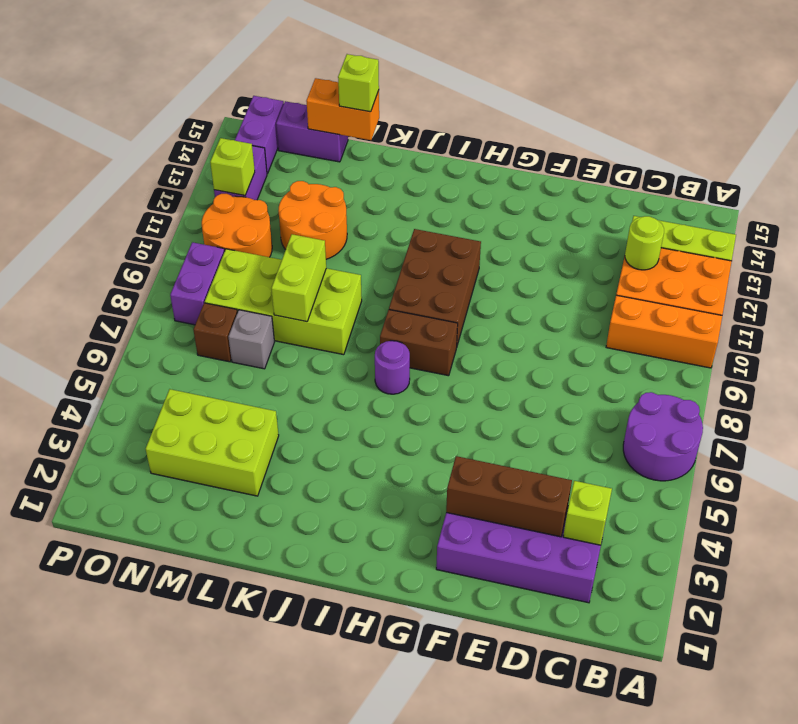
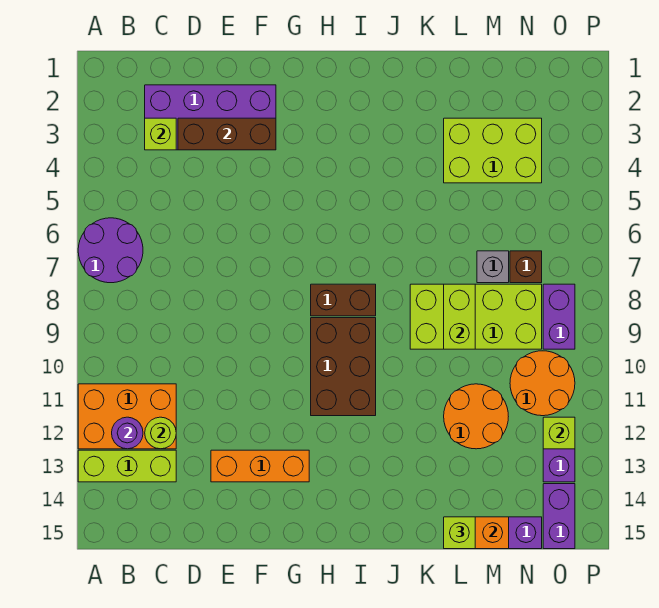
orange 1x3 brick [606,295,722,368] -> orange 1x3 brick moved to [211,450,309,482]
purple 1x1 round brick [375,341,410,394] -> purple 1x1 round brick moved to [112,417,143,449]

